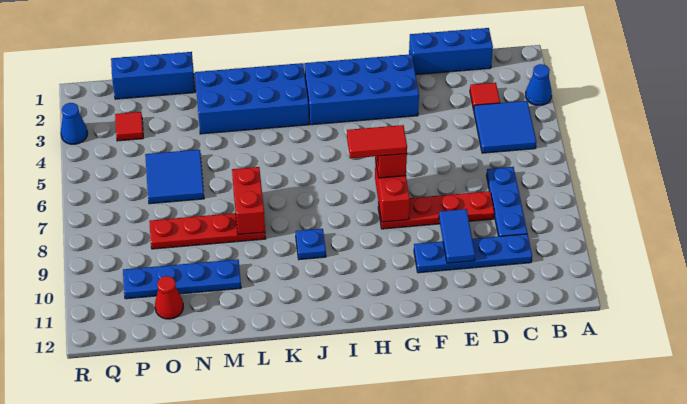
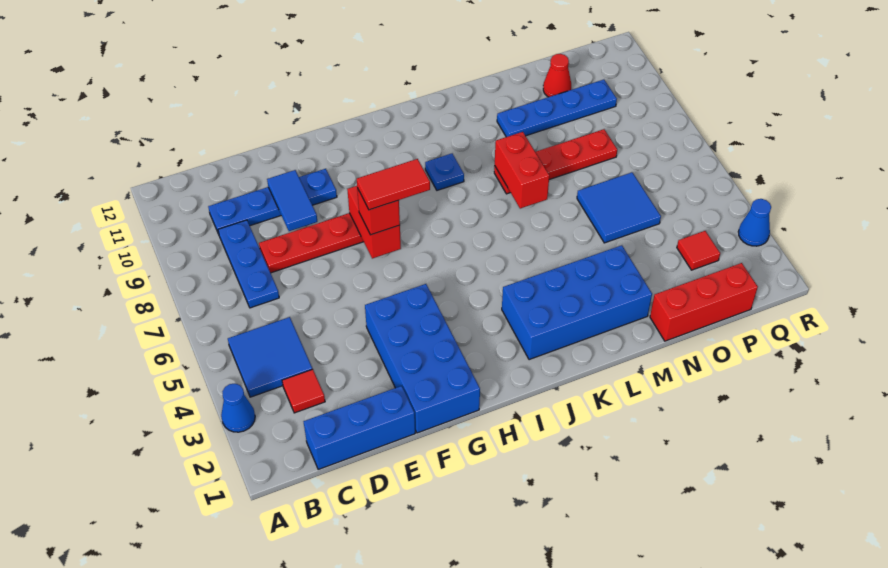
blue 2x4 brick [305,54,419,125] -> blue 2x4 brick turned to [365,284,480,433]
blue 1x3 brick [111,52,195,99] -> red 1x3 brick [650,263,758,341]

